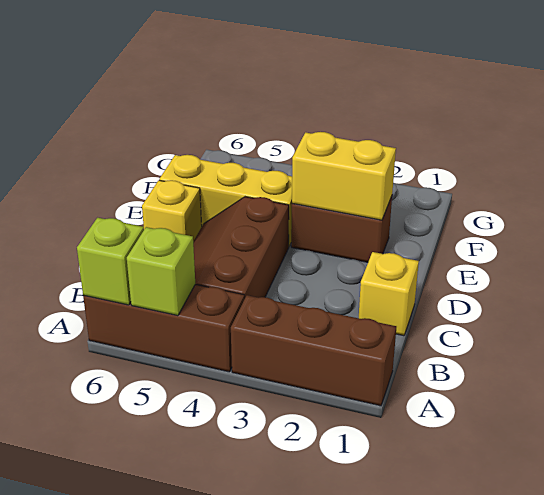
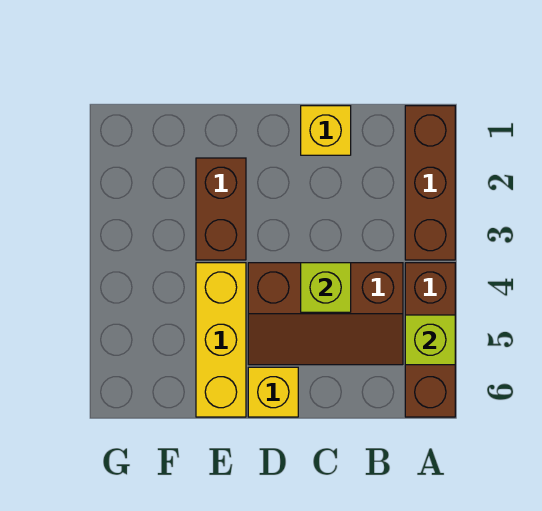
lime 1x1 brick [77,218,144,305] -> lime 1x1 brick moved to [301,263,351,312]
yellow 1x2 brick [292,132,396,220] -> none

